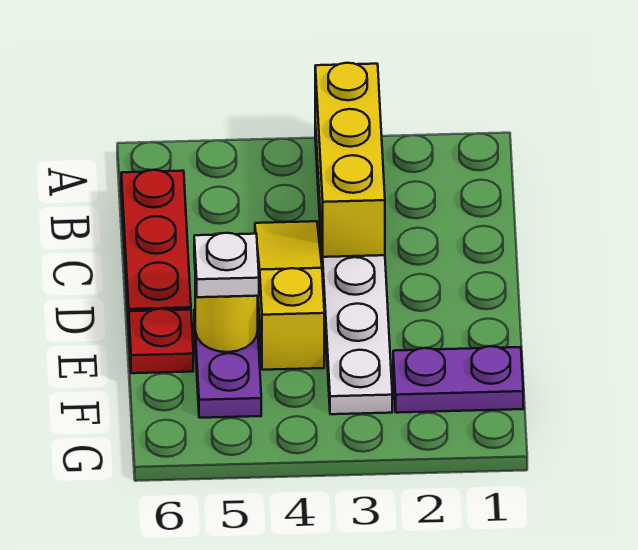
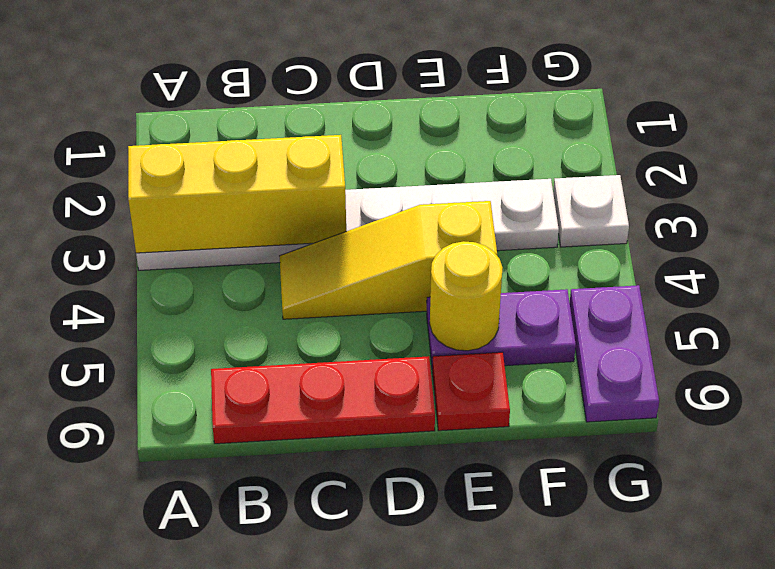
white 1x1 plate [194,233,259,297] -> white 1x1 plate moved to [553,175,629,247]
purple 1x2 plate [393,346,523,413] -> purple 1x2 plate moved to [570,285,659,422]

